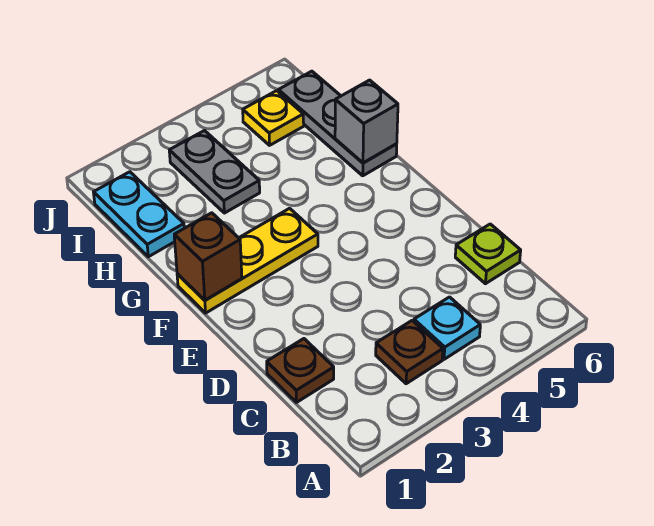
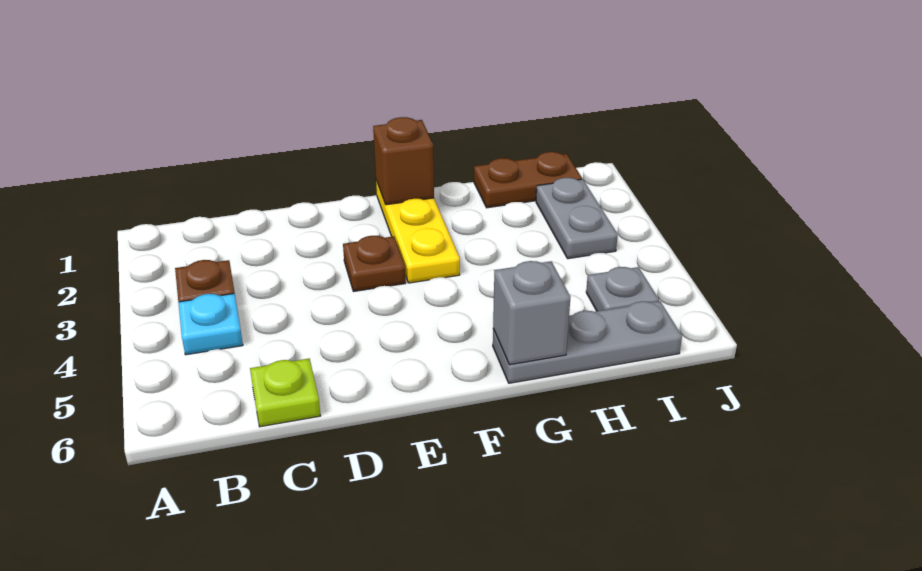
brown 1x1 plate [267,339,334,402] -> brown 1x1 plate moved to [343,236,406,292]
cyan 1x2 plate [94,172,184,257] -> brown 1x2 plate [474,152,582,208]
grey 1x2 plate [169,131,260,213] -> grey 1x2 plate turned to [536,178,618,259]
yellow 1x1 plate [243,91,304,145] -> grey 1x1 plate [586,267,659,311]

